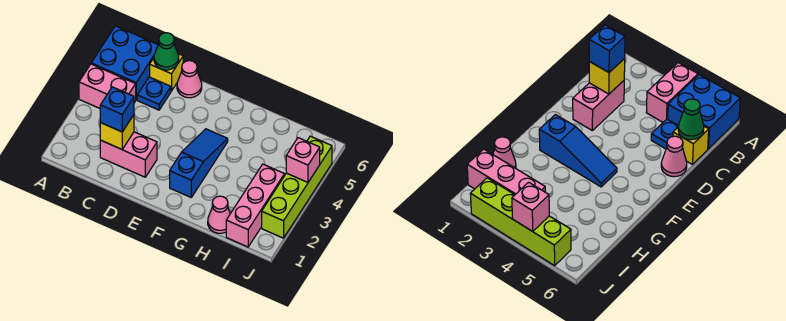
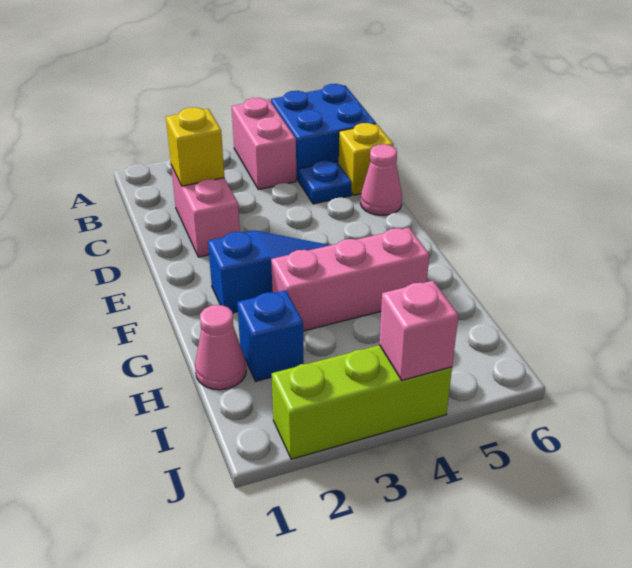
blue 1x1 brick [100,87,134,132] -> blue 1x1 brick moved to [237,290,304,381]
green 1x1 cone [154,33,179,70] -> none
pink 1x3 brick [226,164,285,247] -> pink 1x3 brick moved to [271,228,429,331]
lime 1x4 brick [262,136,332,238] -> lime 1x3 brick [272,345,452,459]

